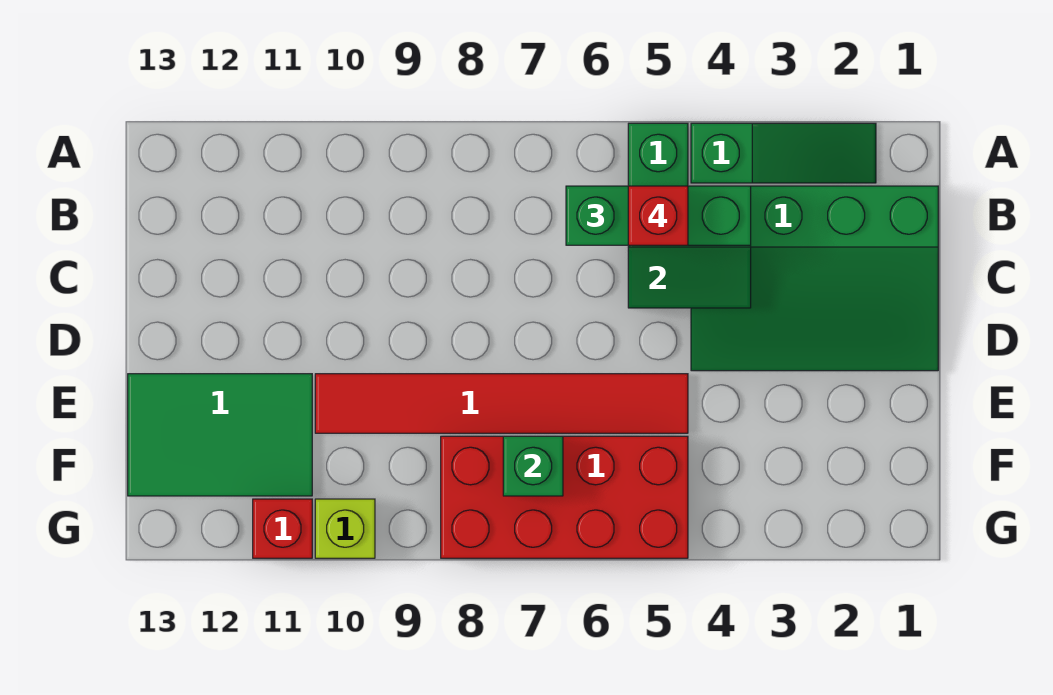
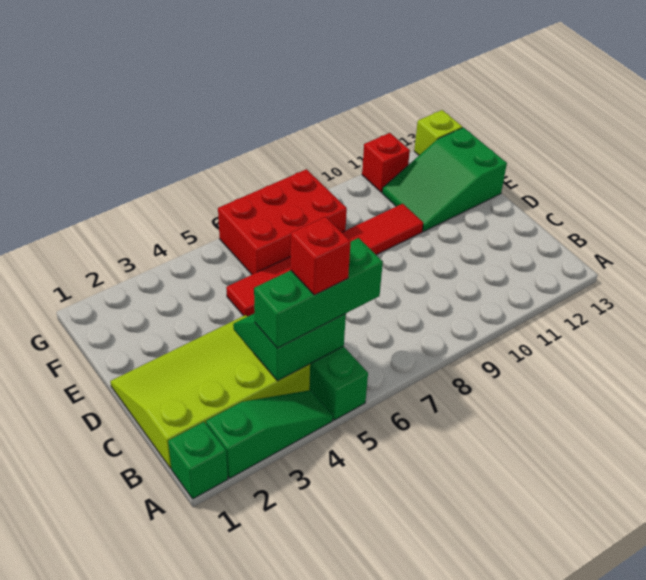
green 1x3 slope [691,123,876,183] -> green 1x3 slope turned to [206,390,333,478]
green 3x4 slope [691,186,938,371] -> lime 3x4 slope [110,315,310,468]
green 2x3 tile [128,374,312,496] -> green 2x3 slope [382,127,507,231]
red 2x4 brick [441,436,688,558] -> red 2x3 brick [218,169,347,274]
green 1x1 brick [503,436,563,496] -> green 1x1 brick moved to [168,422,228,499]
lime 1x1 brick [315,499,375,558] -> lime 1x1 brick moved to [414,110,462,155]

